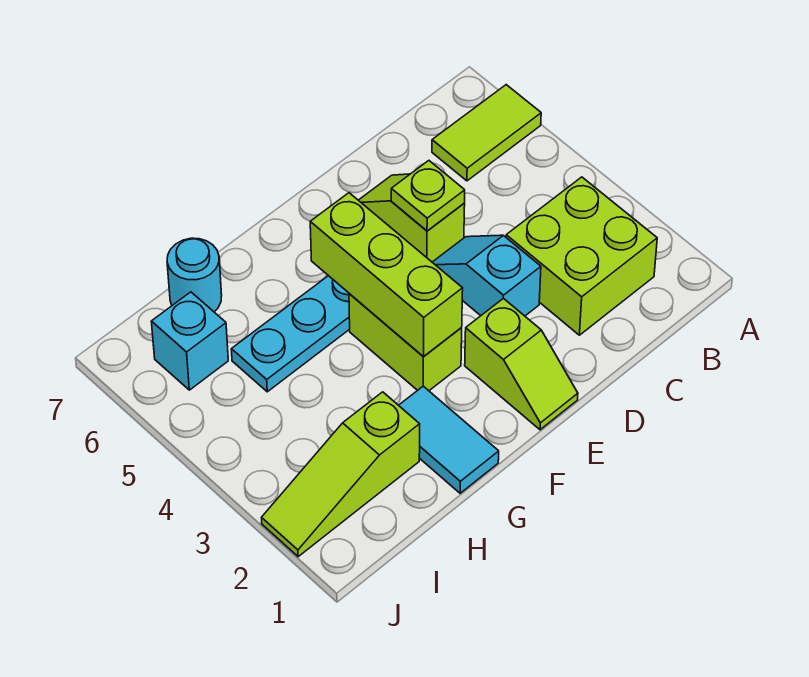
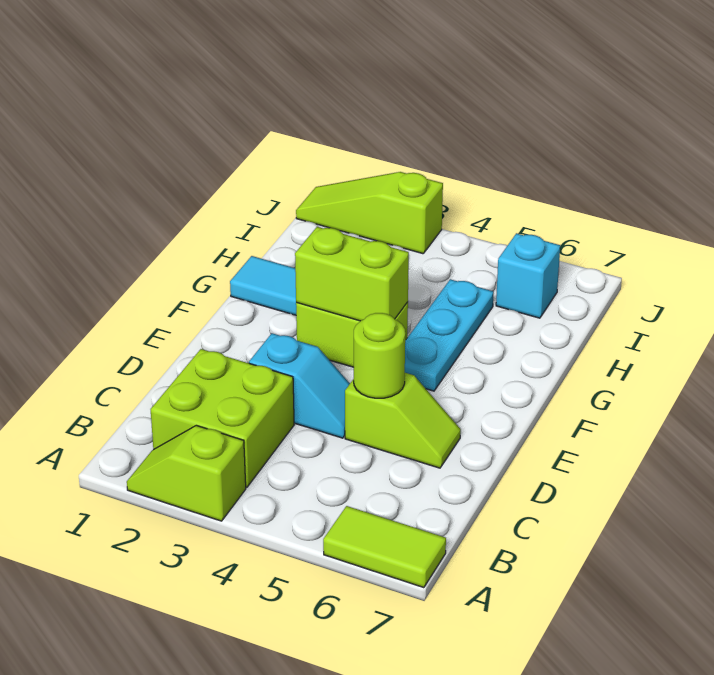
lime 1x2 tile [432,85,541,181] -> lime 1x2 tile turned to [323,506,446,588]
lime 1x1 plate [391,161,465,231] -> lime 1x1 round brick [354,313,405,398]
lime 1x2 slope [465,298,578,430] -> lime 1x2 slope moved to [127,425,246,521]
lime 1x3 brick [310,193,463,357] -> lime 1x2 brick [295,227,409,321]
lime 1x3 slope [262,392,420,557] -> lime 1x3 slope turned to [296,172,443,254]
cyan 1x1 round brick [167,238,222,312] -> none

